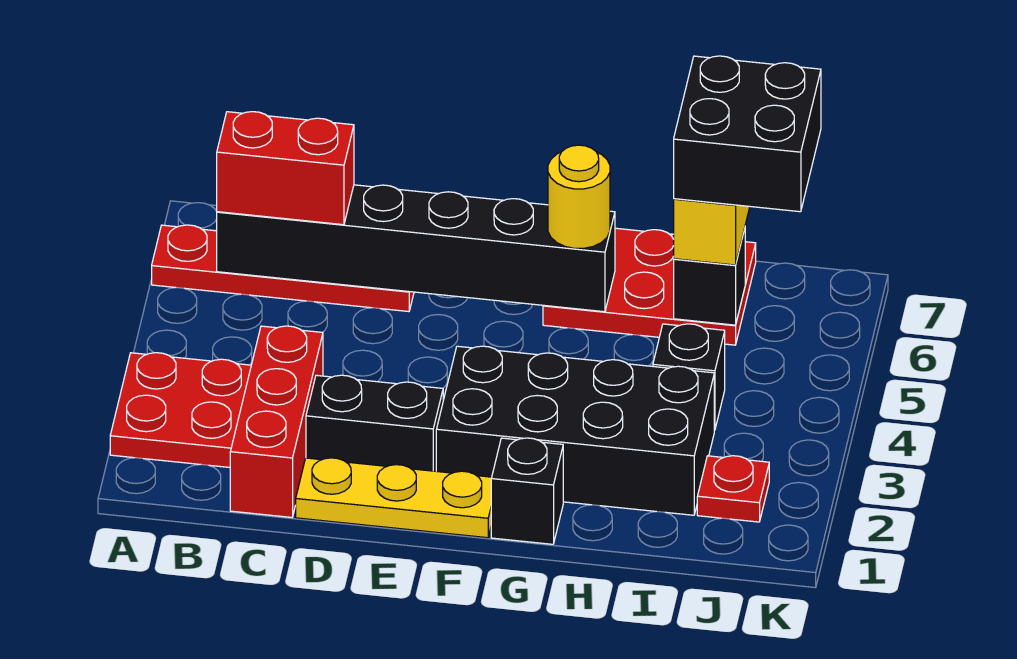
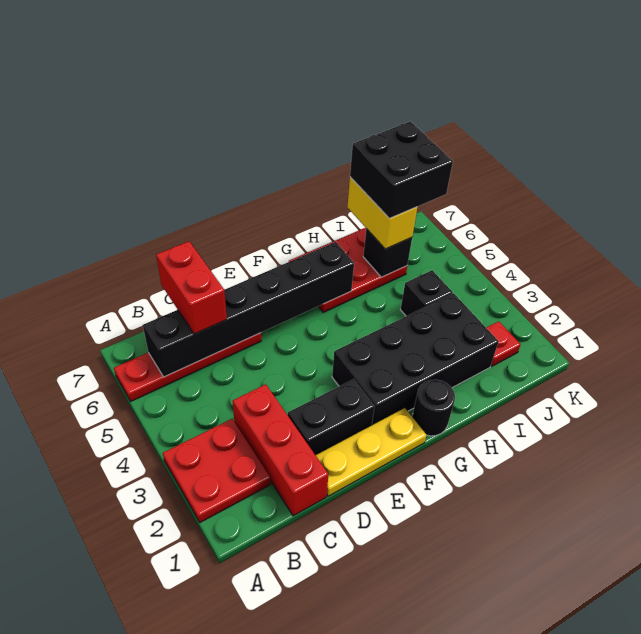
red 1x2 brick [217,112,354,225] -> red 1x2 brick turned to [156,241,227,334]
black 1x1 brick [491,438,563,544] -> black 1x1 round brick [412,380,455,436]
yellow 1x1 round brick [548,145,610,248] -> none

